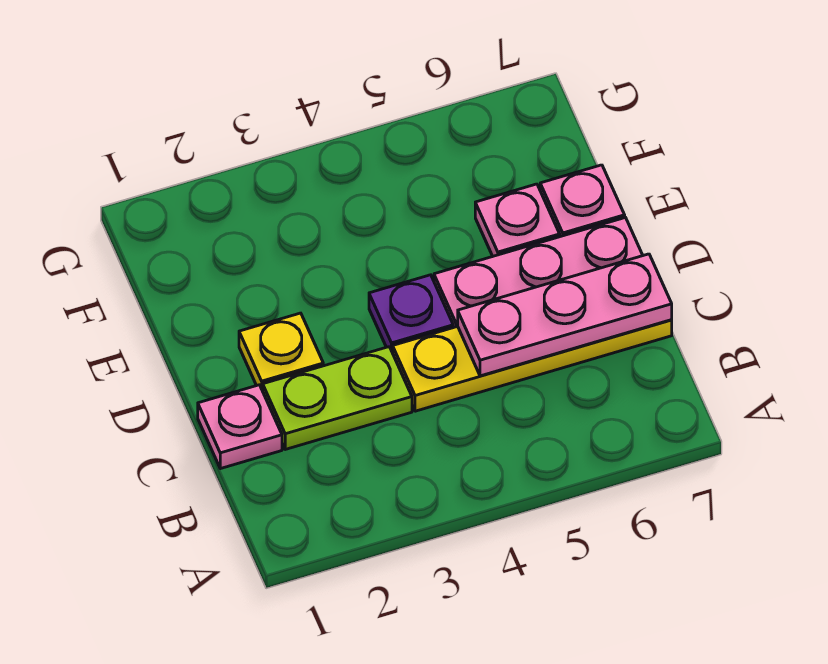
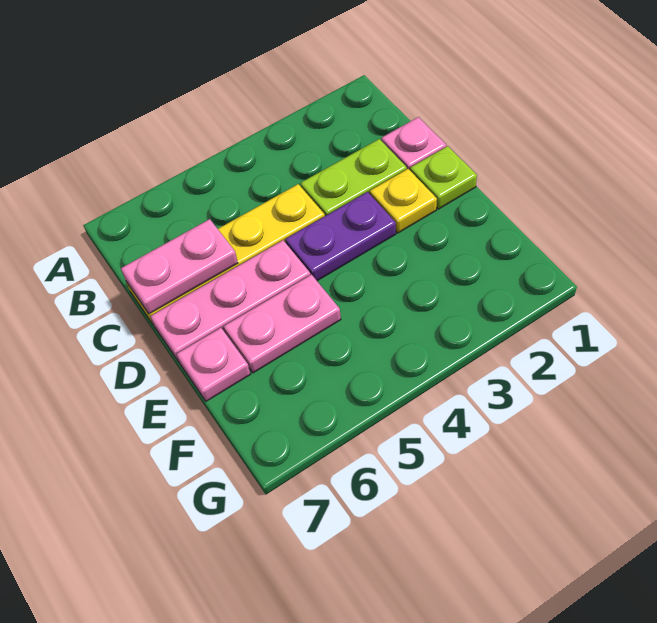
pink 1x3 plate [458,254,672,376] -> pink 1x2 plate [121,219,238,314]
none -> lime 1x1 plate [410,146,477,209]
purple 1x1 plate [369,275,453,353] -> purple 1x2 plate [285,192,396,281]
pink 1x1 plate [475,184,560,256] -> pink 1x2 plate [223,275,341,373]

